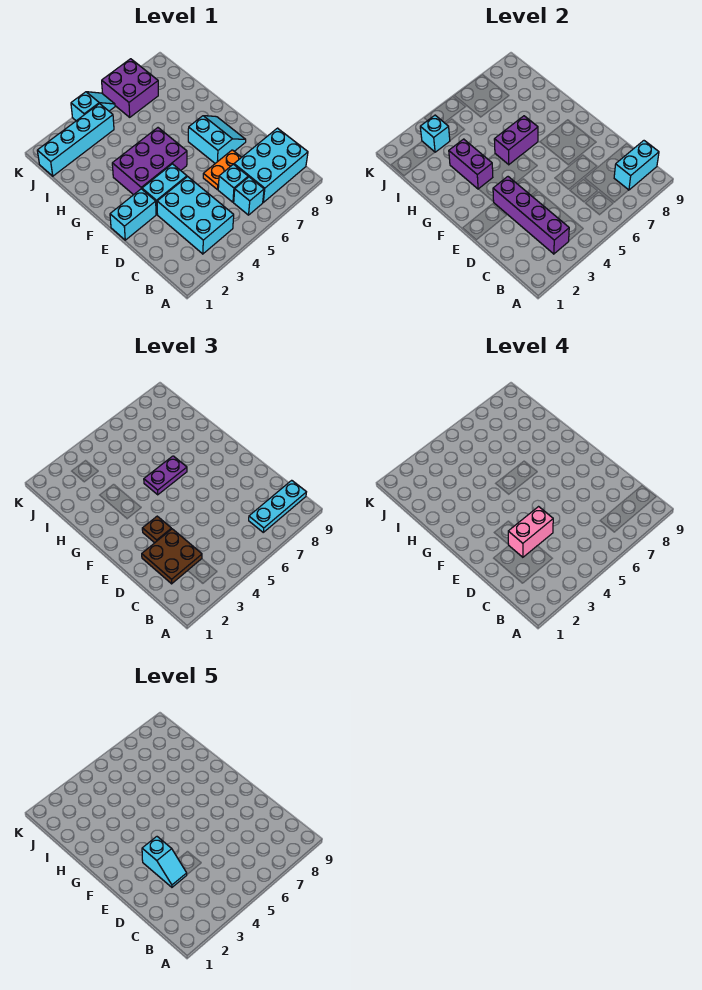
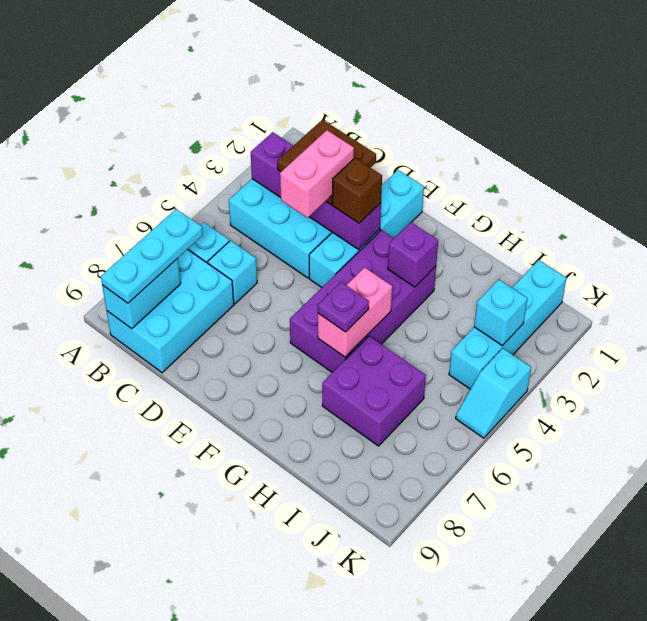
cyan 1x2 slope [142,837,187,887] -> none
orange 1x2 plate [203,150,241,190] -> none
brown 1x1 plate [142,516,171,543] -> brown 1x1 brick [332,158,382,223]
cyan 2x2 slope [188,116,246,163] -> none
purple 2x3 brick [112,128,187,195] -> purple 2x4 brick [290,230,436,373]
purple 1x2 brick [449,139,493,189] -> purple 1x1 brick [388,222,438,287]
purple 1x2 brick [494,116,538,165] -> pink 1x2 brick [318,268,392,357]
purple 1x2 plate [144,456,187,495] -> purple 1x1 plate [318,282,369,332]
purple 2x2 brick [102,59,158,117] -> purple 2x2 brick moved to [322,336,426,446]

